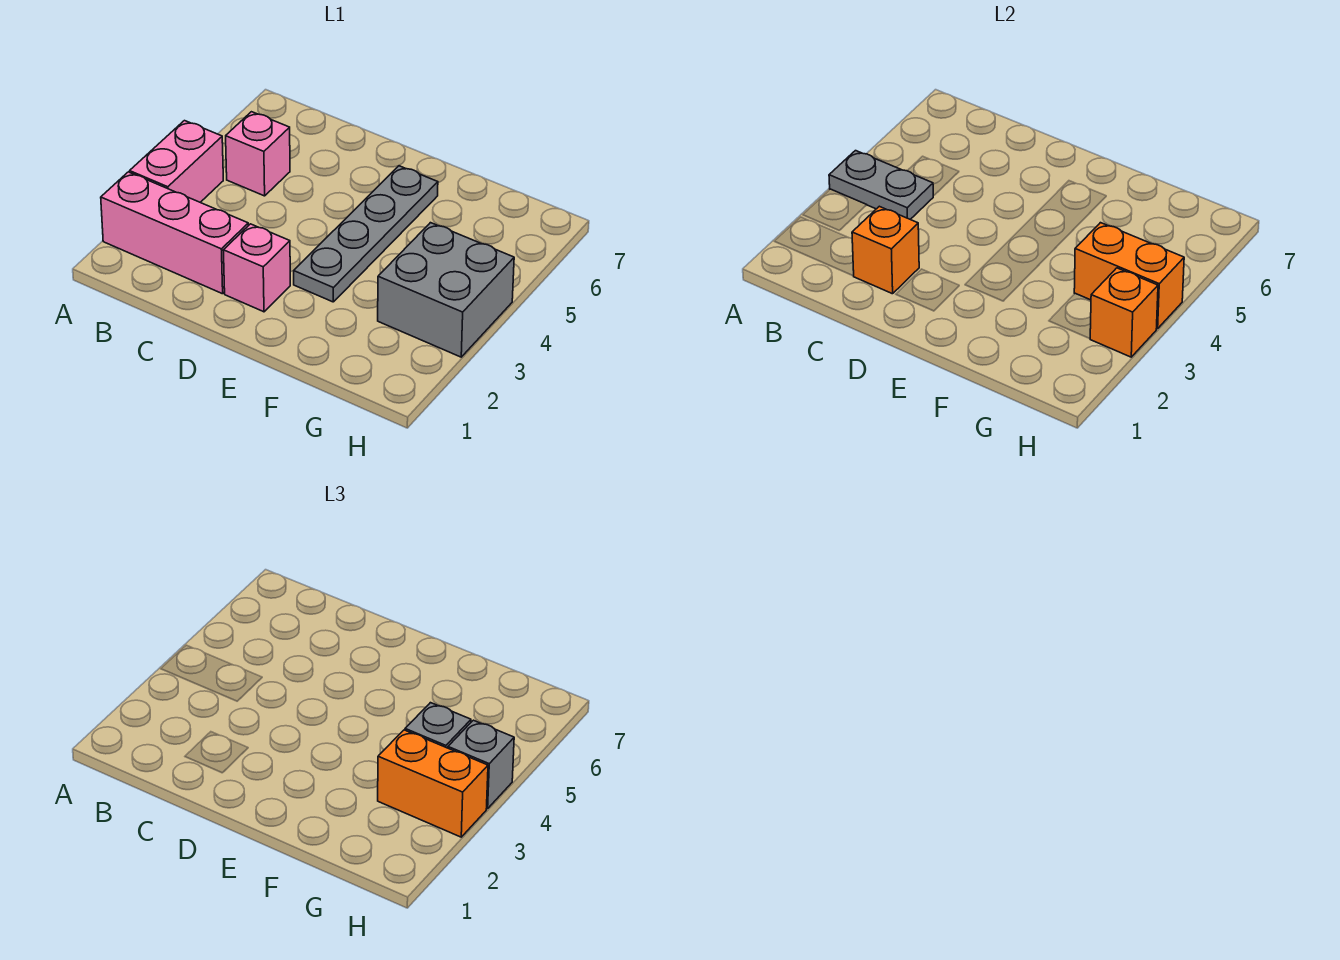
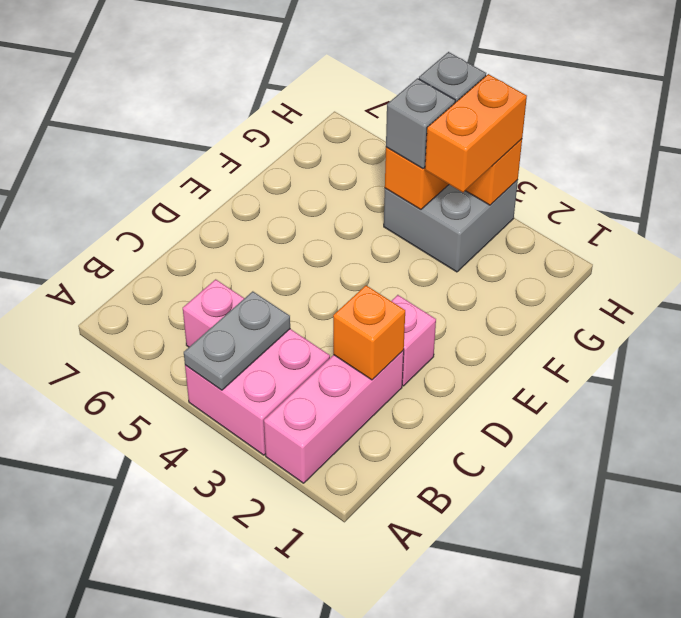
pink 1x2 brick [130,121,223,202] -> pink 2x2 brick [185,329,330,455]
grey 1x4 plate [294,166,438,302] -> none

